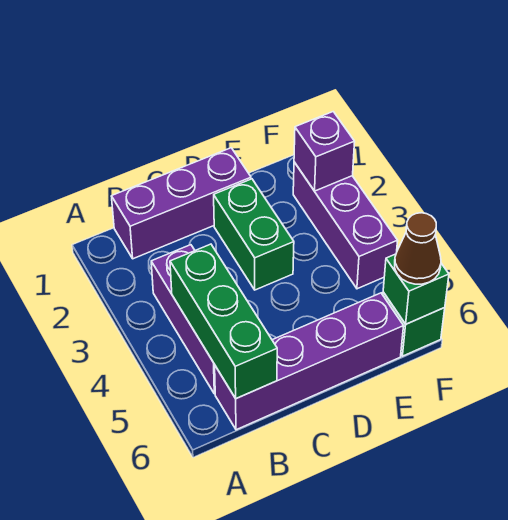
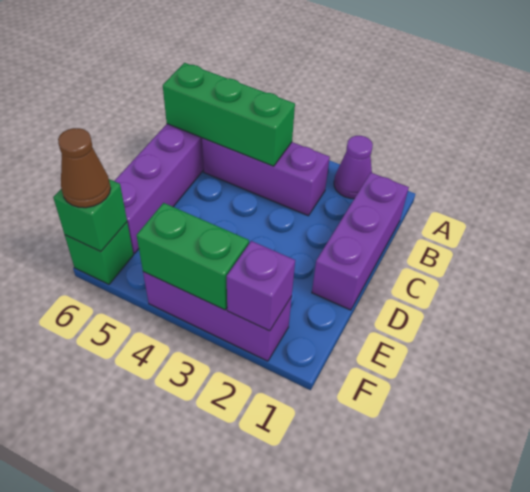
none -> purple 1x1 cone [334,136,373,199]
green 1x2 brick [214,179,294,290] -> green 1x2 brick moved to [137,203,249,310]

